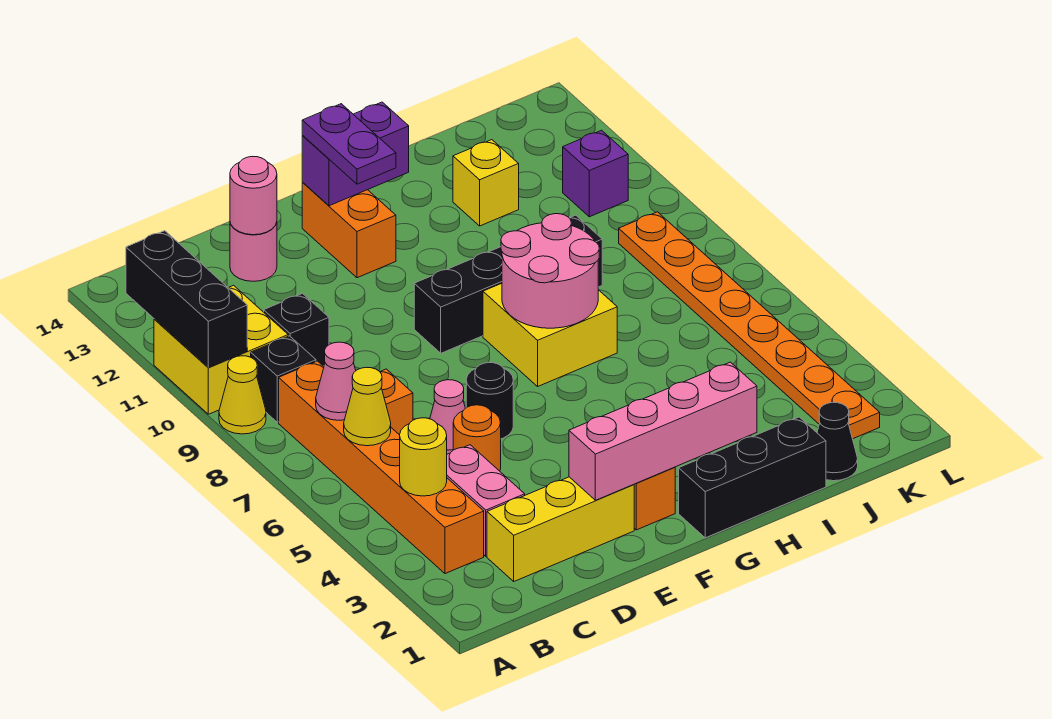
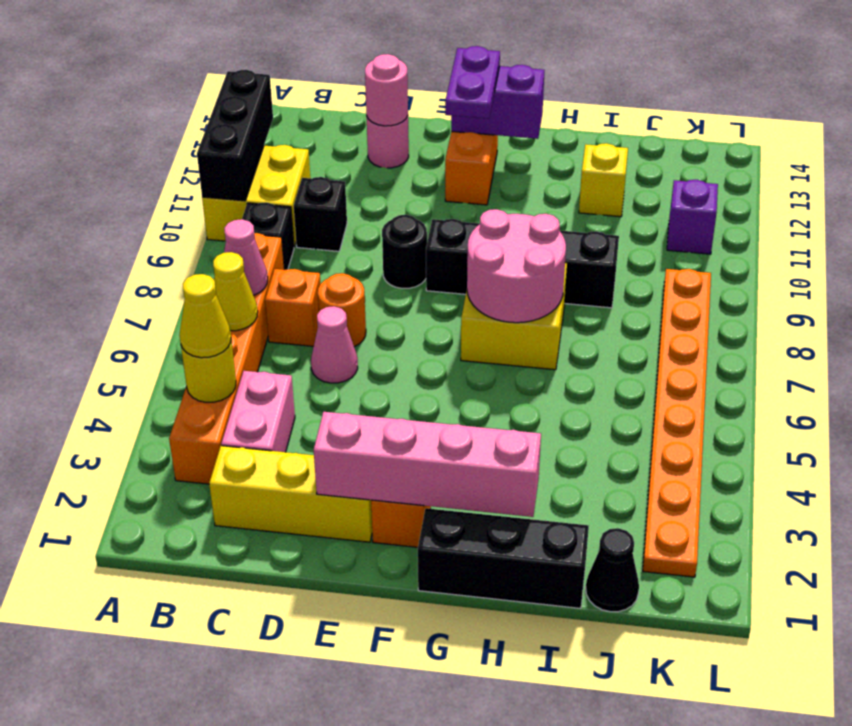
yellow 1x1 cone [219,356,266,434] -> yellow 1x1 cone moved to [179,274,231,358]
orange 1x1 round brick [453,405,501,471] -> orange 1x1 round brick moved to [318,273,366,347]
black 1x1 round brick [466,363,513,439] -> black 1x1 round brick moved to [382,215,427,288]

